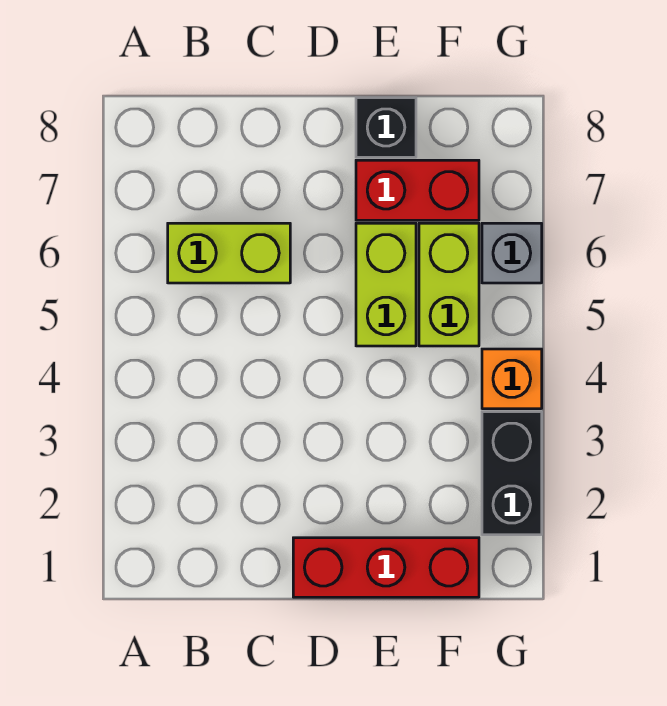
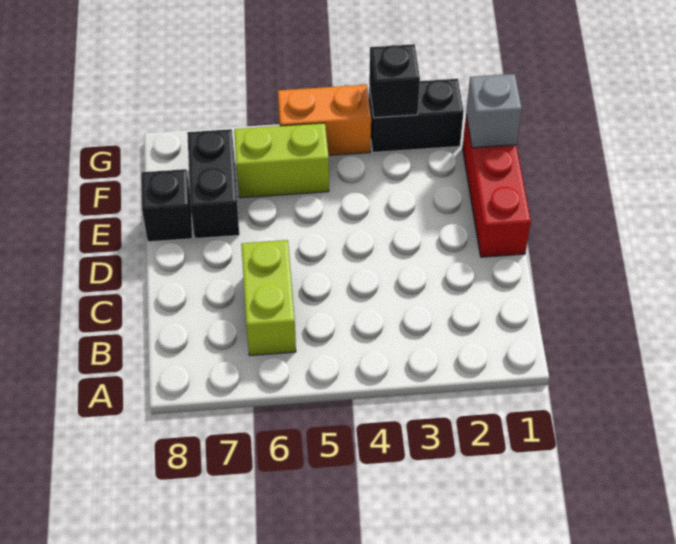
lime 1x2 brick [356,223,416,346] -> none
red 1x2 brick [356,160,479,220] -> black 1x2 brick [187,129,239,239]
none -> black 1x1 brick [369,44,420,118]
orange 1x1 brick [482,349,542,409] -> orange 1x2 brick [278,85,371,155]
grey 1x1 brick [482,223,542,283] -> grey 1x1 brick moved to [466,74,522,148]

